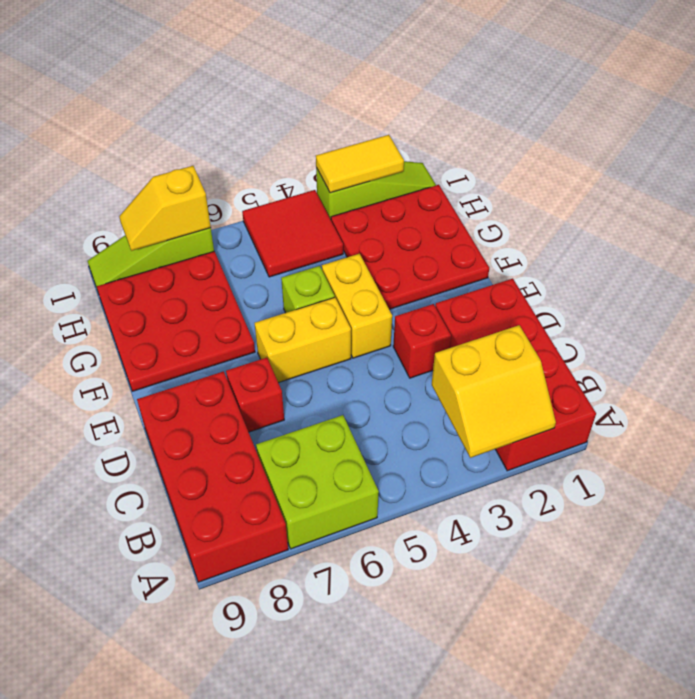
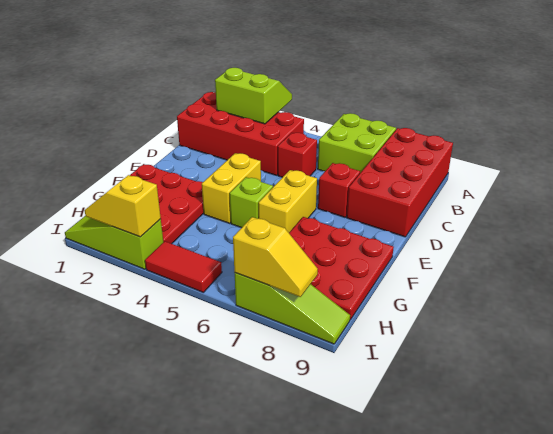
red 2x4 brick [435,279,596,471] -> red 2x4 brick turned to [177,92,304,175]
yellow 2x2 slope [432,325,556,458] -> lime 2x2 slope [215,68,292,124]
red 1x1 brick [393,304,451,378] -> red 1x1 brick moved to [278,133,317,177]
yellow 1x2 brick [255,298,351,383] -> yellow 1x2 brick turned to [259,170,317,233]
red 2x2 tile [242,190,343,277] -> red 1x2 tile [145,241,222,293]
yellow 1x2 tile [316,135,404,193] -> yellow 1x2 slope [84,175,161,237]

